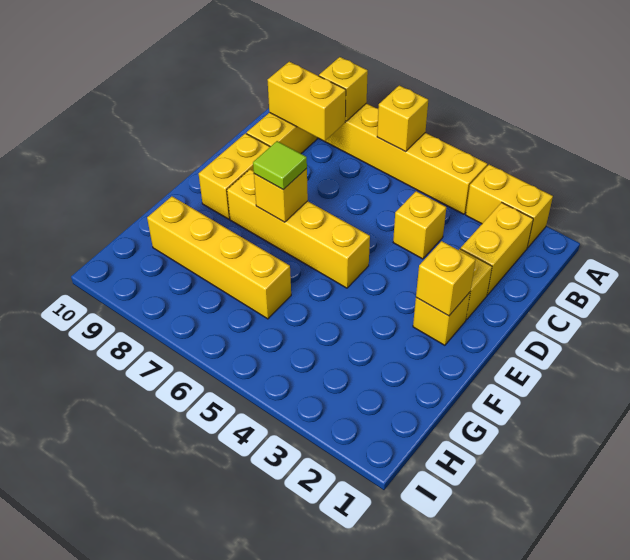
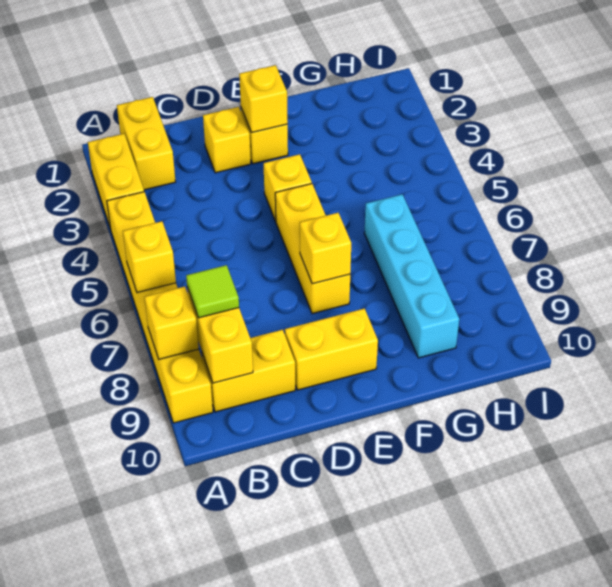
yellow 1x2 brick [461,202,533,295] -> yellow 1x2 brick turned to [117,97,176,190]
yellow 1x1 brick [393,191,446,259] -> yellow 1x1 brick moved to [264,154,312,221]
yellow 1x4 brick [227,169,370,288] -> yellow 1x3 brick [275,184,350,314]
lime 1x1 tile [253,141,307,190] -> lime 1x1 tile moved to [186,265,239,318]
yellow 1x4 brick [147,196,291,319] -> cyan 1x4 brick [364,194,459,358]

